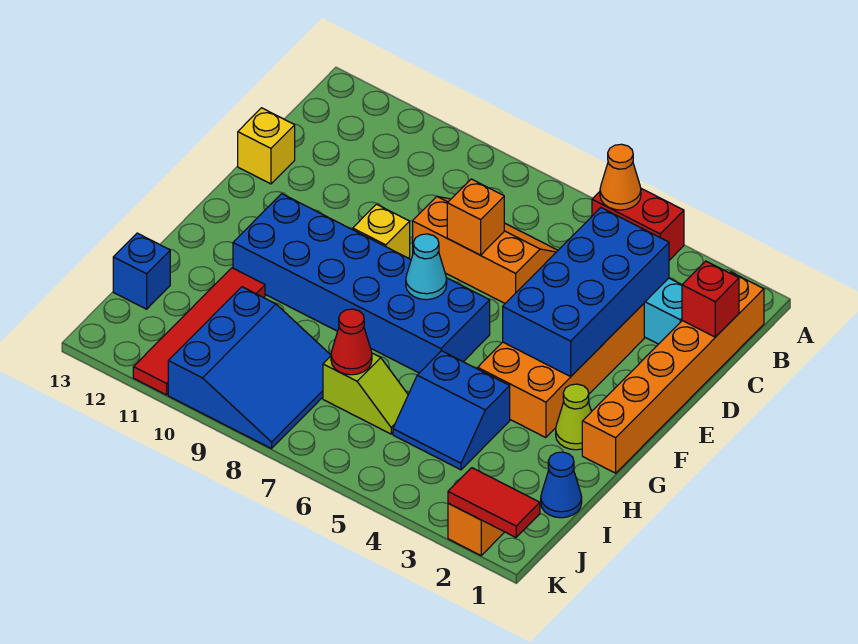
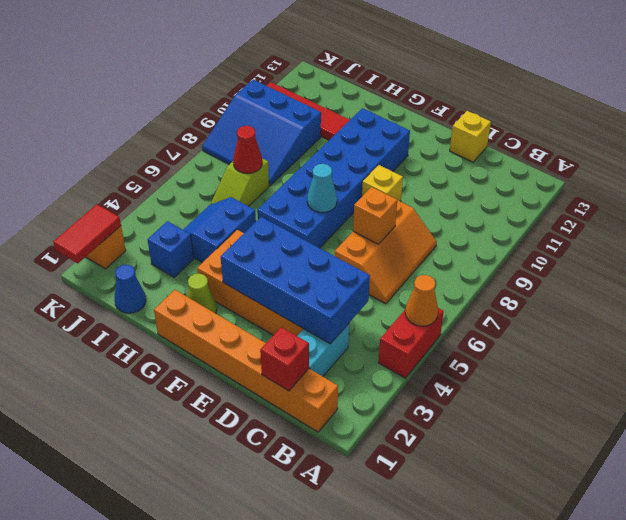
blue 1x1 brick [113,233,170,309] -> blue 1x1 brick moved to [148,221,194,277]

